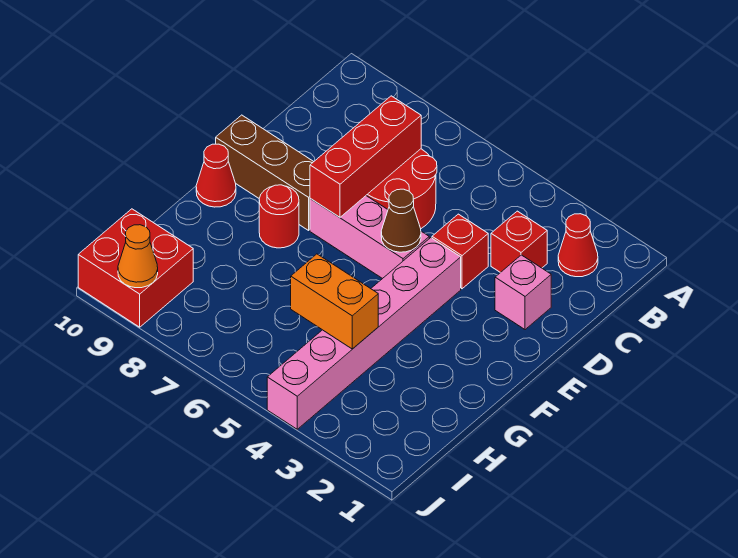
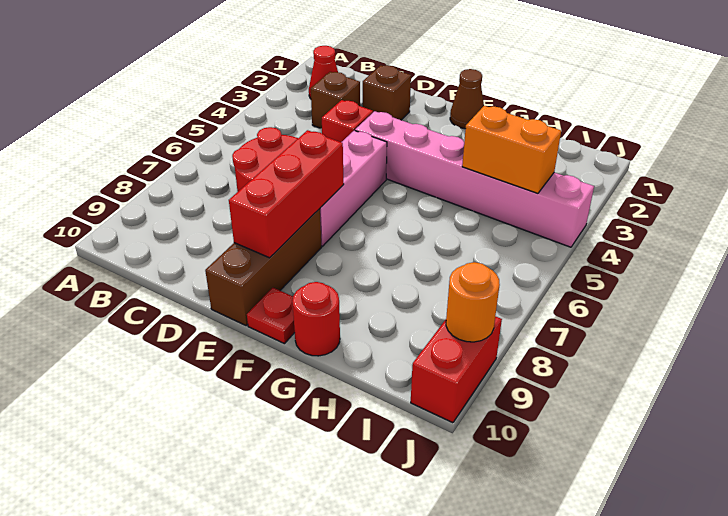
red 1x1 brick [491,211,547,273] -> brown 1x1 brick [311,72,360,128]
red 1x3 brick [310,96,421,217] -> red 1x3 brick turned to [229,130,344,258]
pink 1x1 brick [495,255,551,330] -> brown 1x1 brick [363,65,411,120]
brown 1x1 cone [381,189,421,252] -> brown 1x1 cone moved to [450,69,484,129]
red 1x1 round brick [259,185,299,248] -> red 1x1 round brick moved to [292,282,340,356]
red 1x1 cone [196,144,236,207] -> red 1x1 plate [247,288,295,344]
orange 1x2 brick [291,254,378,349] -> orange 1x2 brick turned to [462,106,561,193]
red 2x2 brick [78,209,193,327] -> red 1x2 brick [411,316,502,423]
orange 1x1 cone [118,225,158,288] -> orange 1x1 round brick [446,262,500,342]

